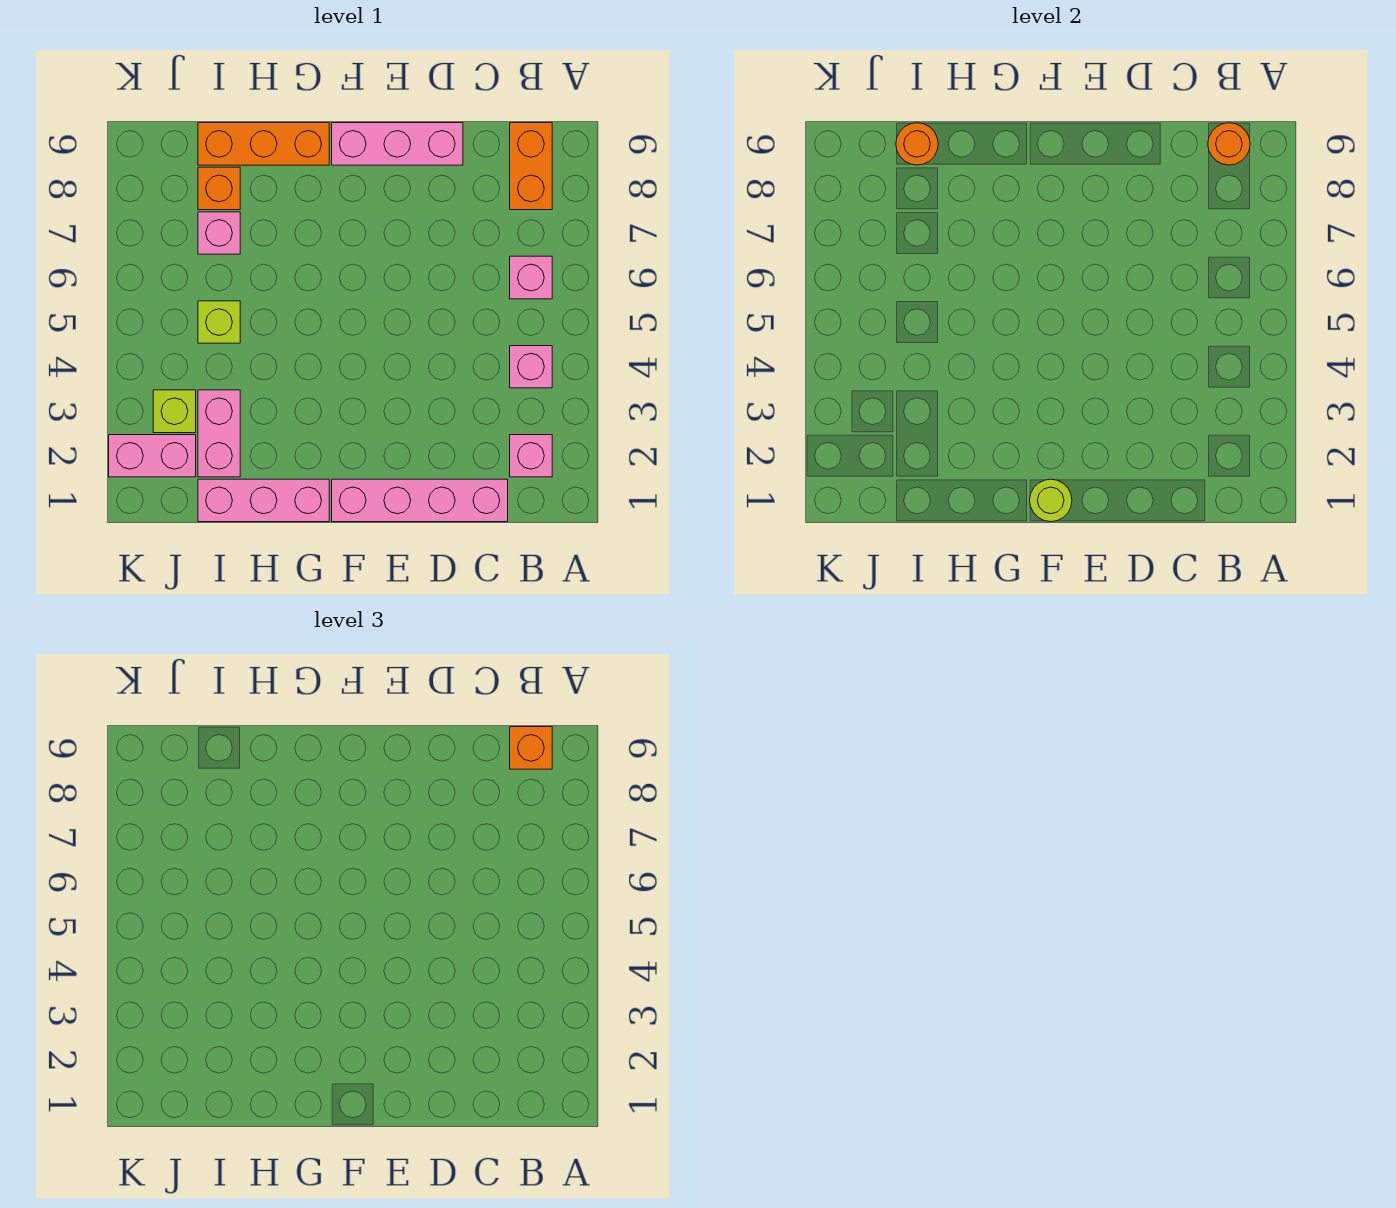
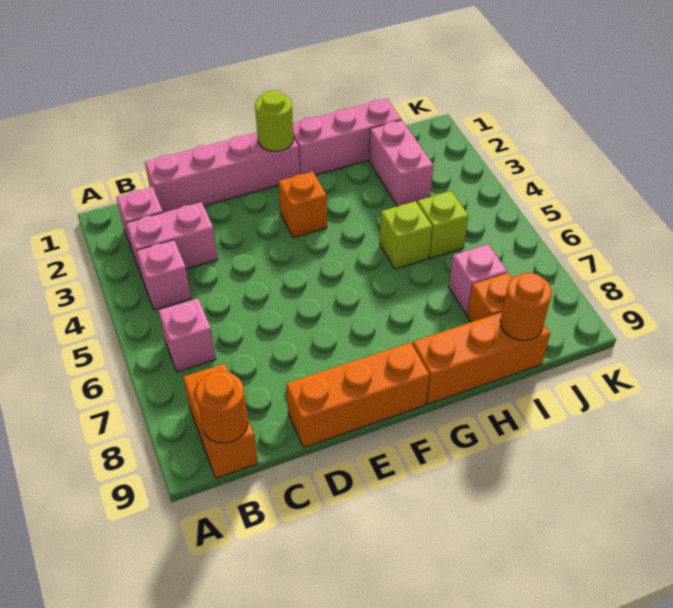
orange 1x1 brick [510,727,552,769] -> orange 1x1 brick moved to [279,171,327,238]
pink 1x3 brick [332,123,463,165] -> orange 1x3 brick [286,342,429,448]
pink 1x2 brick [109,435,196,477] -> pink 1x2 brick moved to [126,202,218,279]
lime 1x1 brick [153,390,196,433] -> lime 1x1 brick moved to [380,201,432,269]

